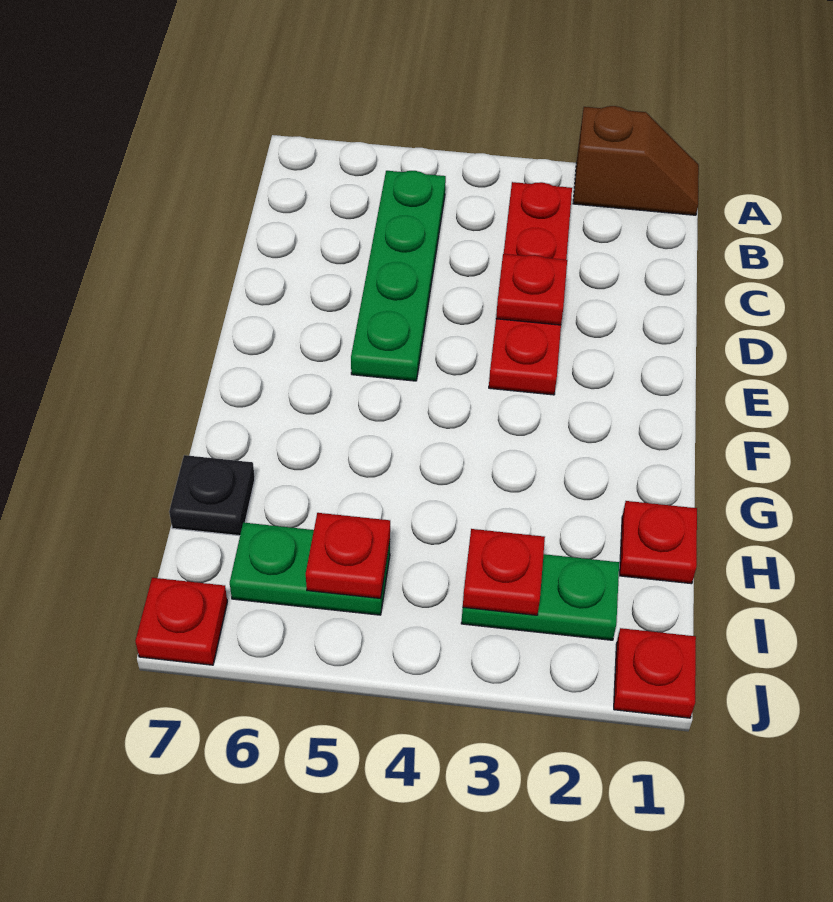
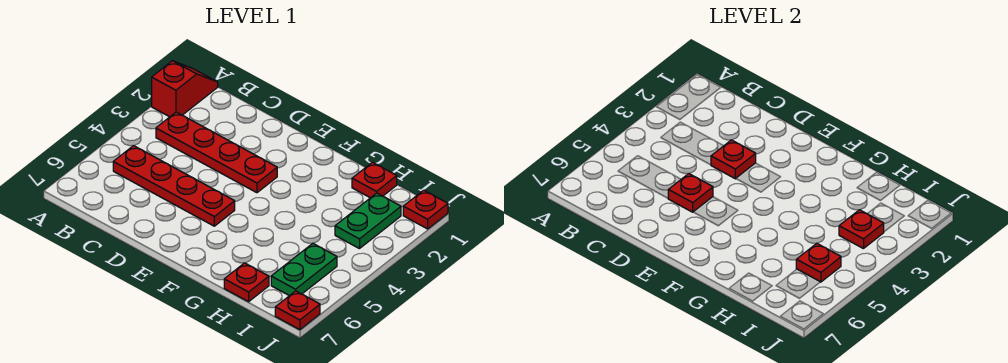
brown 1x2 slope [573,106,699,215] -> red 1x2 slope [152,61,218,117]
green 1x4 plate [351,171,446,381] -> red 1x4 plate [113,146,235,226]
none -> red 1x1 plate [668,174,713,212]
black 1x1 plate [169,455,255,536] -> red 1x1 plate [224,263,269,302]

